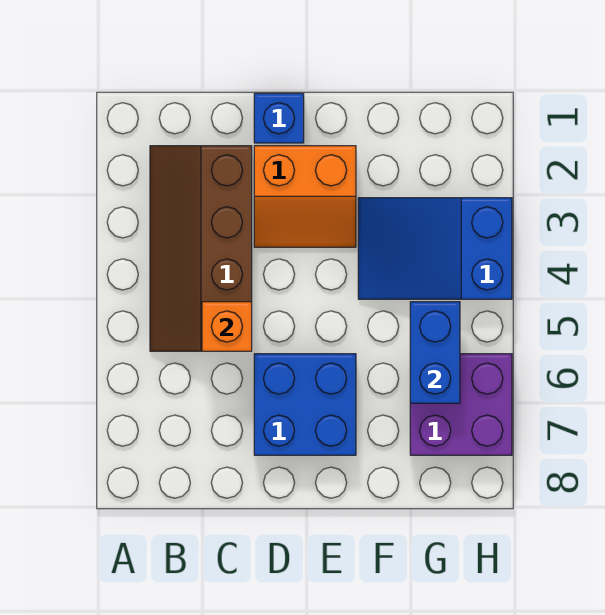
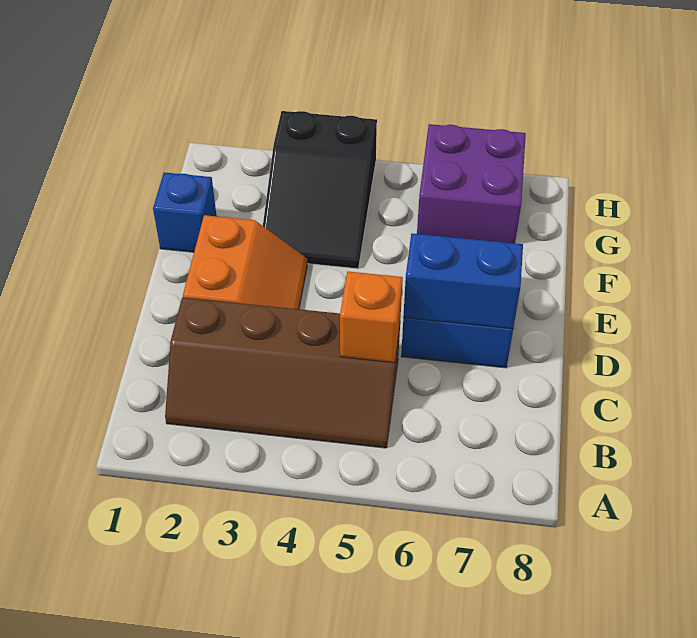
blue 1x1 brick [254,93,304,143] -> blue 1x1 brick moved to [153,172,216,252]
blue 2x3 slope [358,198,512,299] -> black 2x3 slope [263,111,377,269]
blue 1x2 brick [410,302,460,403] -> blue 1x2 brick moved to [403,233,523,329]

